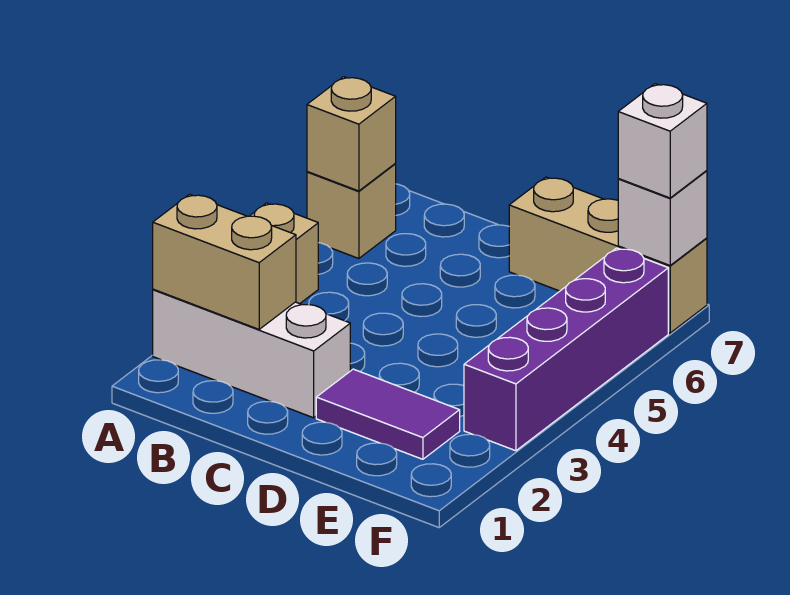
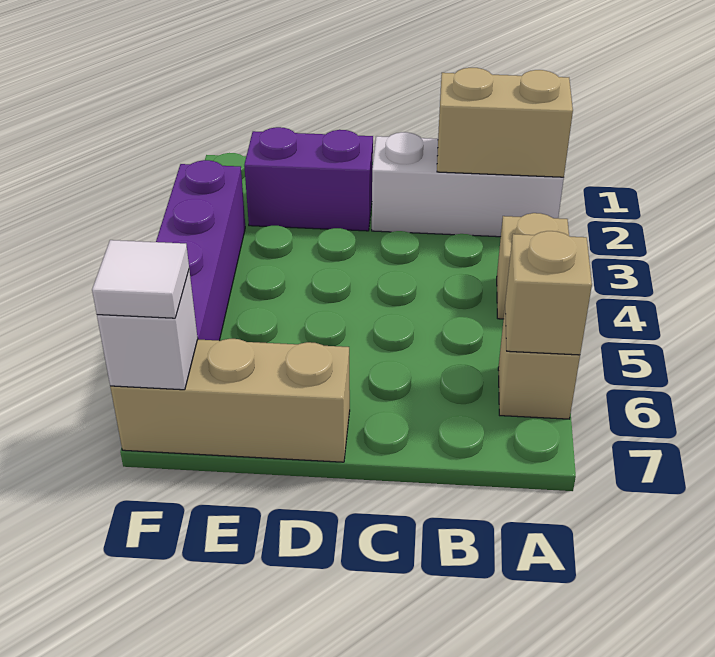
purple 1x2 tile [316,369,460,459] -> purple 1x2 brick [244,127,373,231]
white 1x1 brick [618,84,707,198] -> white 1x1 tile [92,240,189,318]

